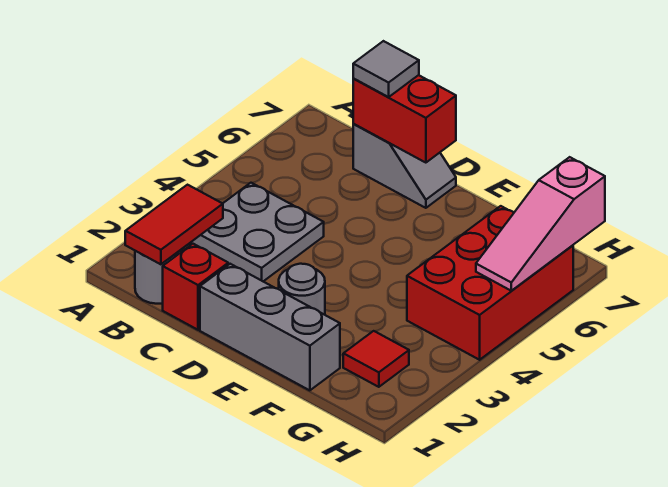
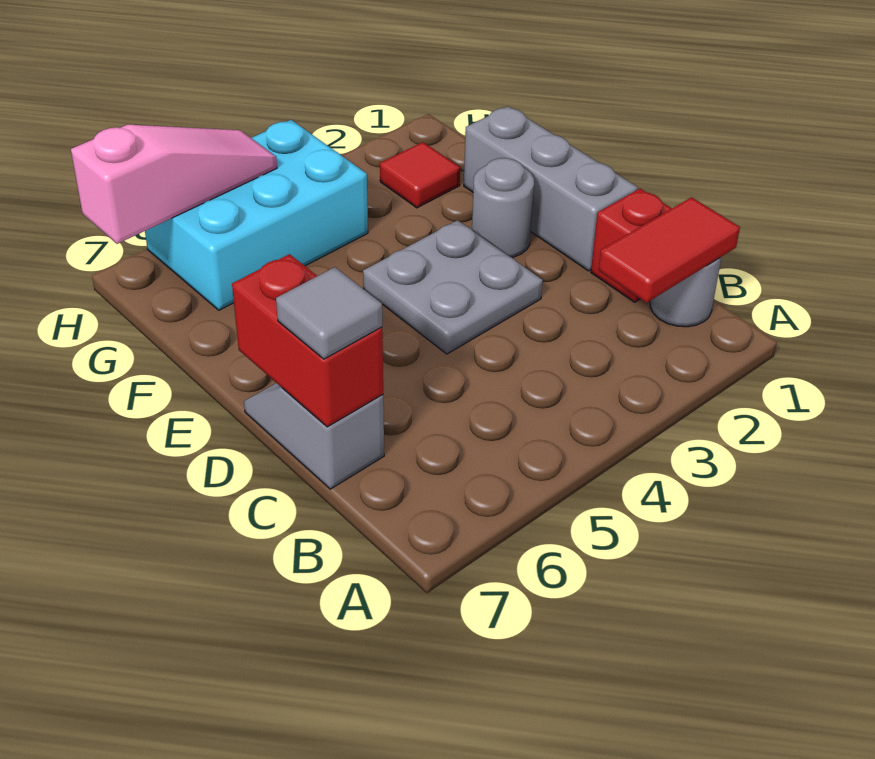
grey 2x2 plate [189,183,324,281] -> grey 2x2 plate moved to [363,220,543,354]
red 2x3 brick [407,206,573,360] -> cyan 2x3 brick [145,120,368,310]

